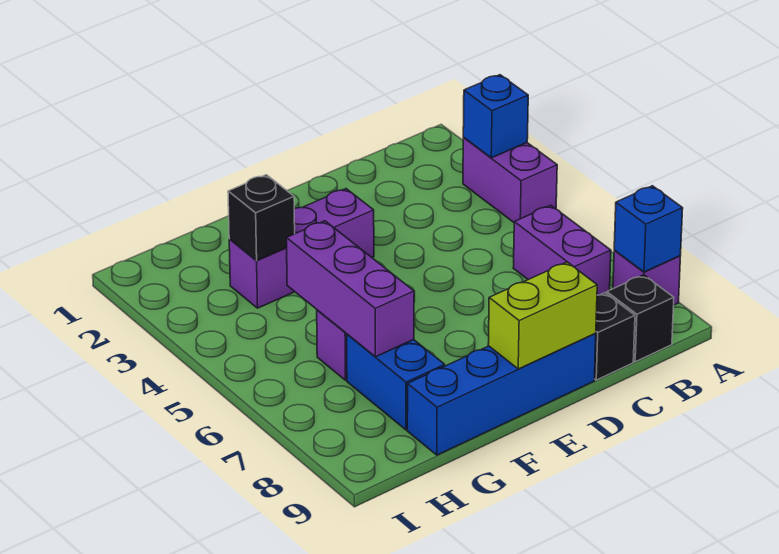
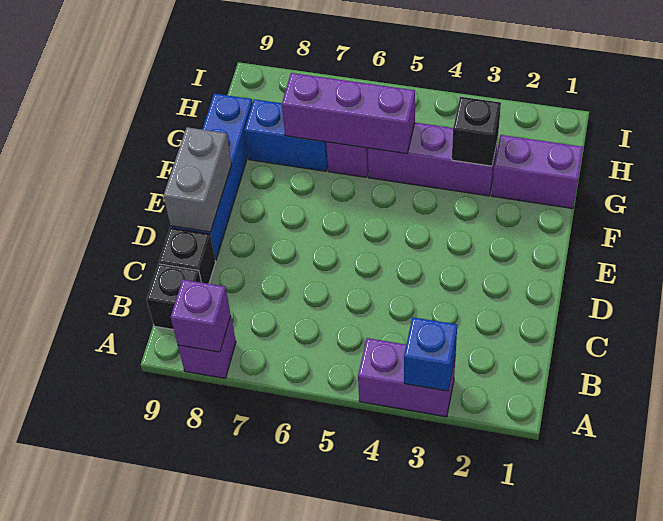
blue 1x1 brick [614,186,683,272] -> purple 1x1 brick [171,280,231,352]
purple 1x2 brick [513,205,611,295] -> purple 1x2 brick moved to [492,135,583,208]
lime 1x2 brick [488,262,597,369] -> grey 1x2 brick [164,127,232,232]
purple 1x3 brick [229,189,374,308] -> purple 1x3 brick turned to [368,123,498,196]

